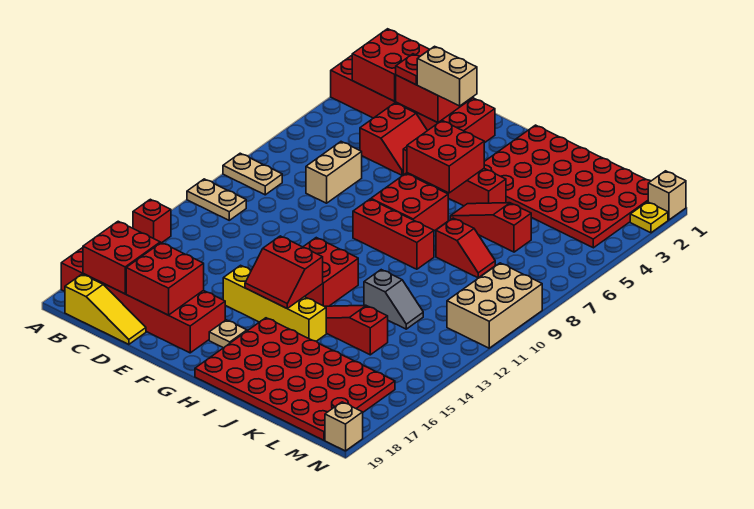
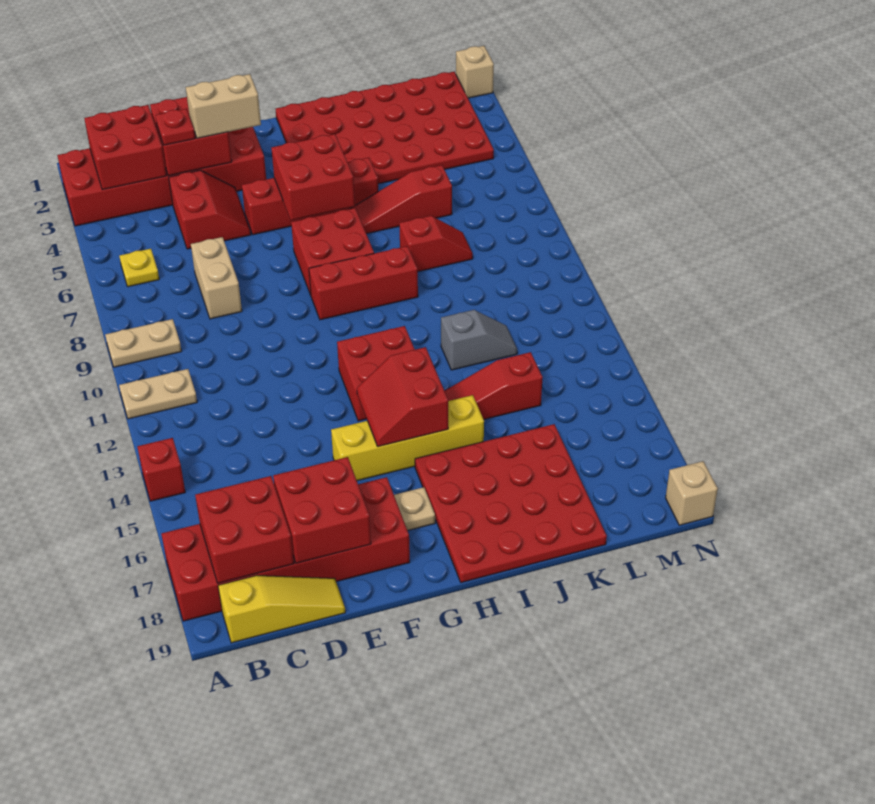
red 2x2 slope [245,236,323,309] -> red 2x2 slope turned to [357,347,448,447]
red 4x6 plate [195,318,395,440] -> red 4x4 plate [415,424,607,583]
tan 2x3 brick [447,263,542,348] -> none
yellow 1x1 plate [630,202,668,233] -> yellow 1x1 plate moved to [119,249,159,287]

